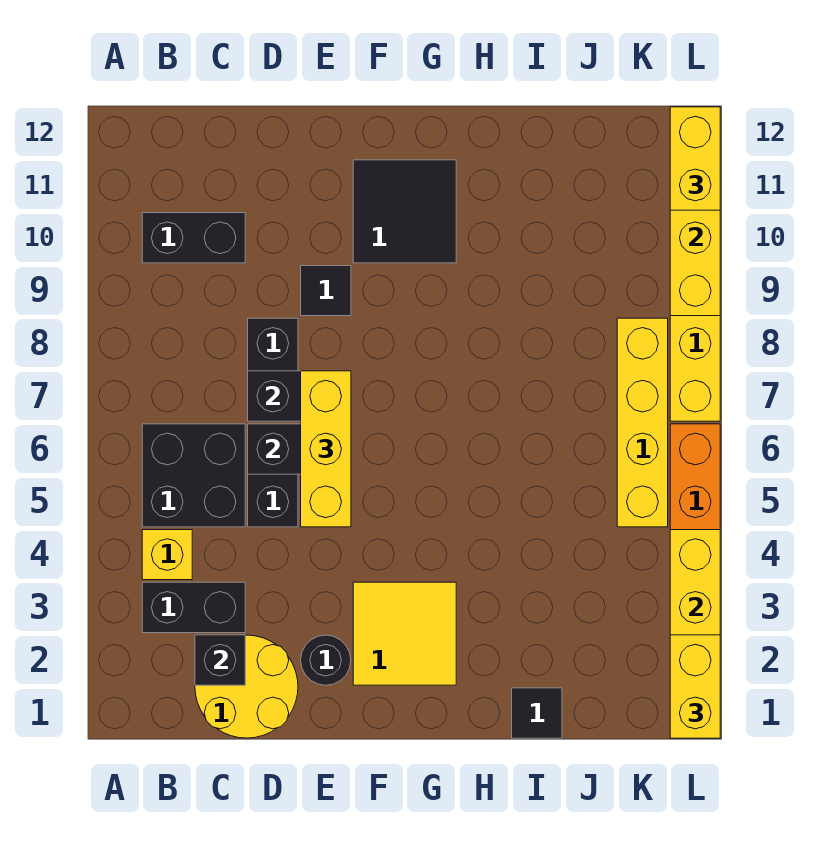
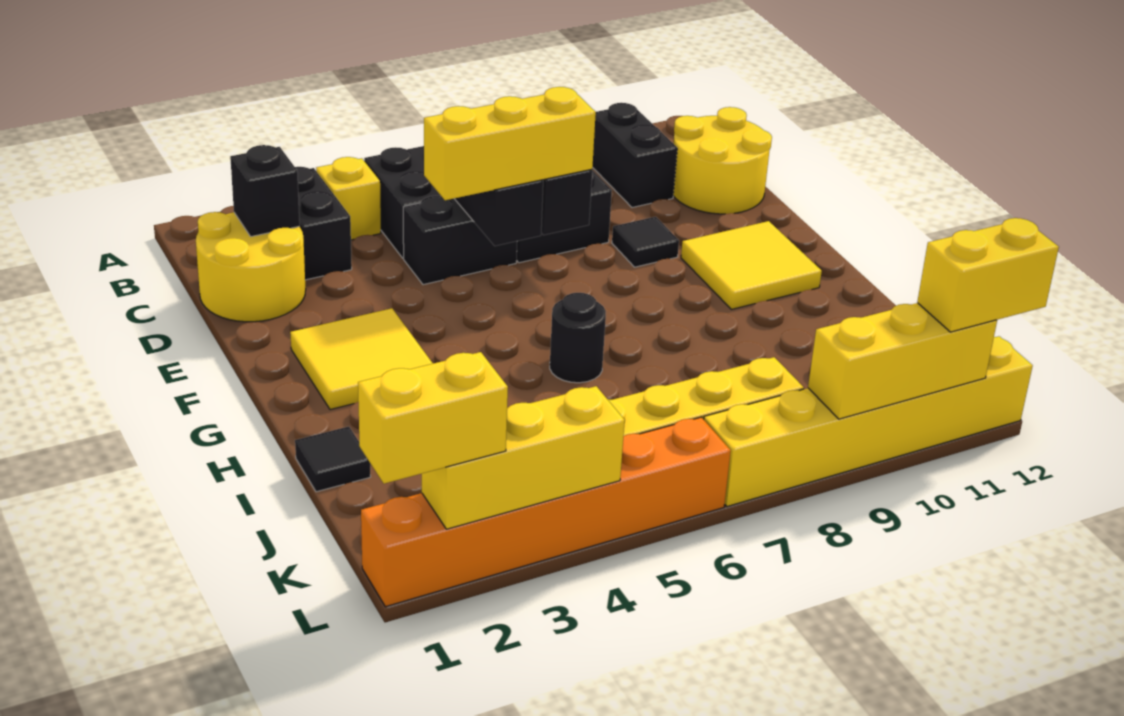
none -> yellow 2x2 round brick [673,107,772,214]
black 1x1 round brick [301,635,351,685] -> black 1x1 round brick moved to [550,293,606,383]
black 2x2 tile [353,160,456,263] -> yellow 2x2 tile [681,221,822,309]

